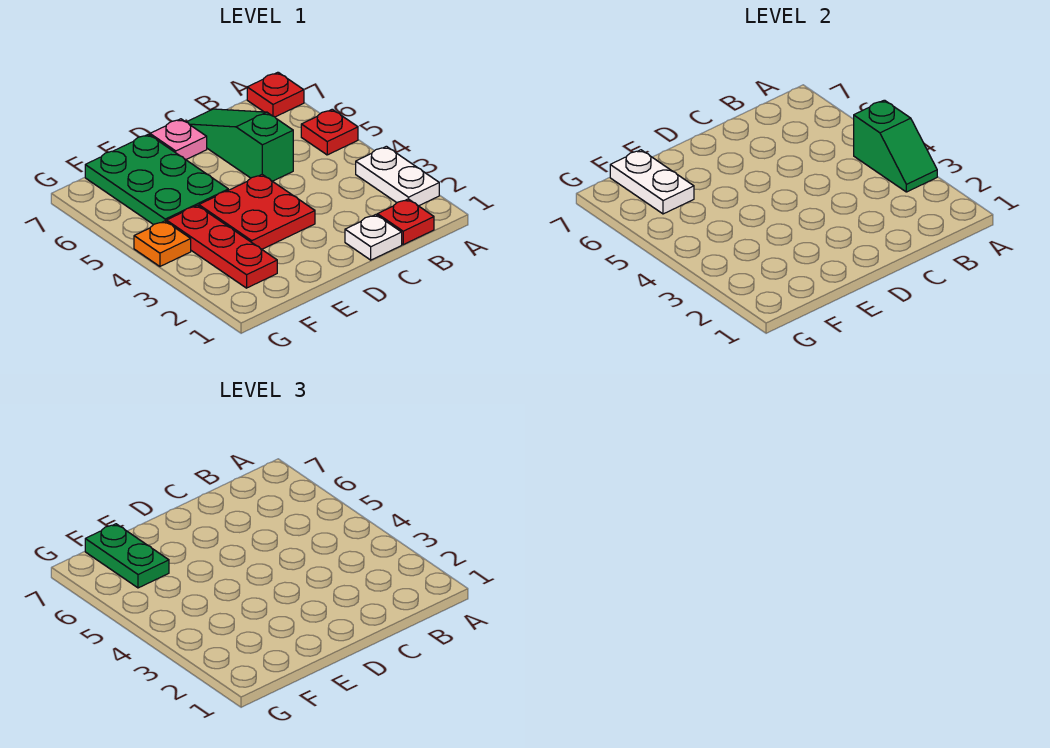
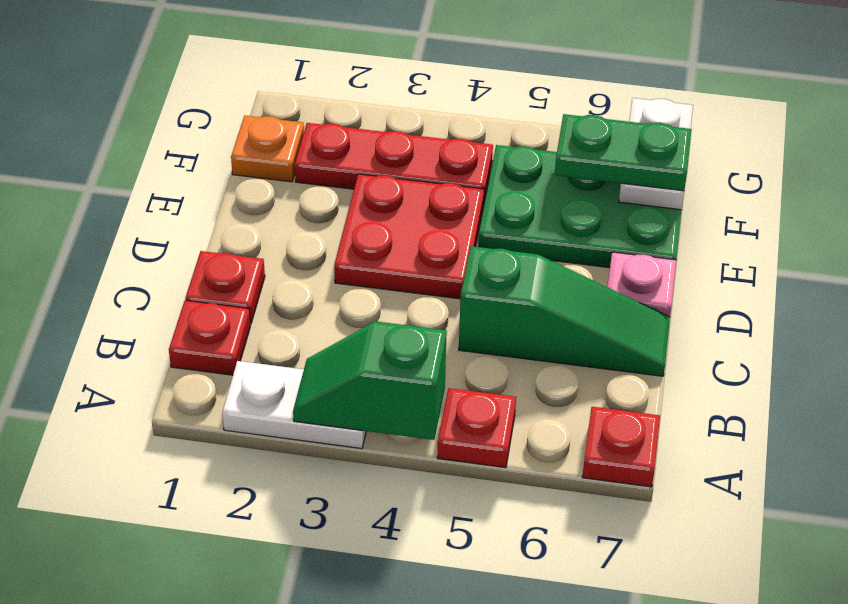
white 1x1 plate [345,215,402,260] -> red 1x1 plate [185,251,265,324]
white 1x2 plate [610,150,694,214] -> white 1x2 plate turned to [619,98,693,210]
orange 1x1 plate [134,221,191,266] -> orange 1x1 plate moved to [231,115,304,182]

